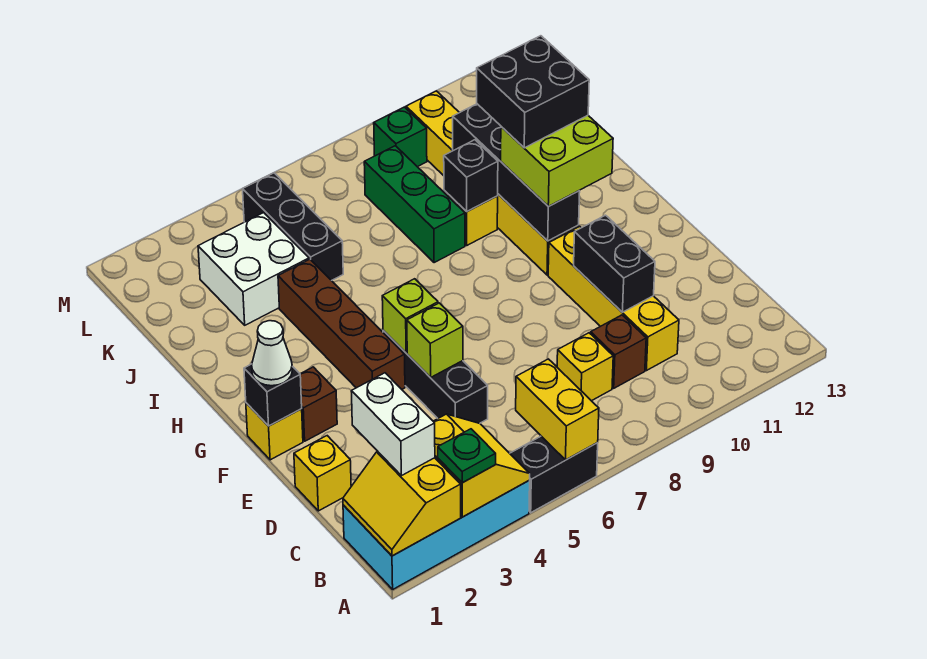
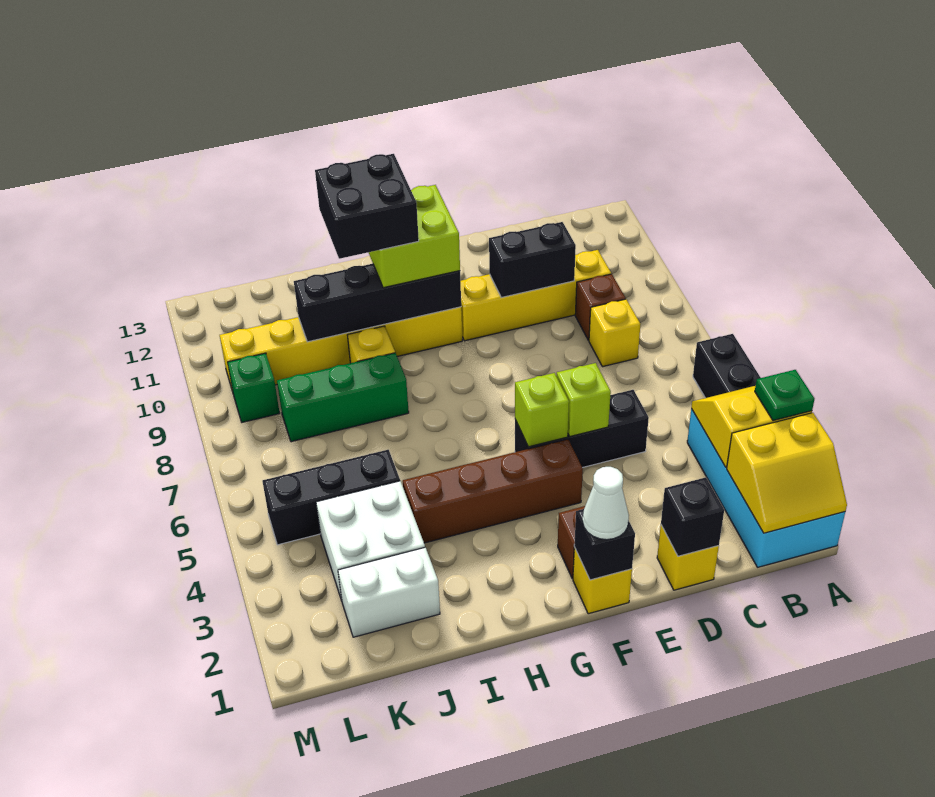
yellow 1x2 brick [516,359,599,460] -> none
white 1x2 brick [351,373,435,476] -> white 1x2 brick moved to [338,548,440,637]
black 1x1 brick [444,140,498,212] -> black 1x1 brick moved to [661,477,724,556]

